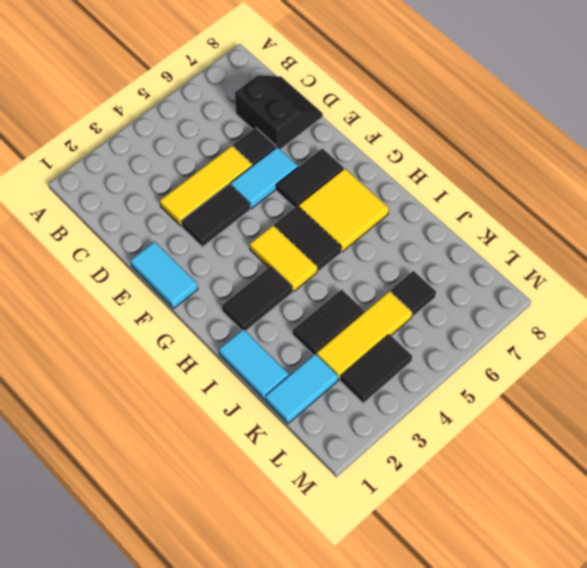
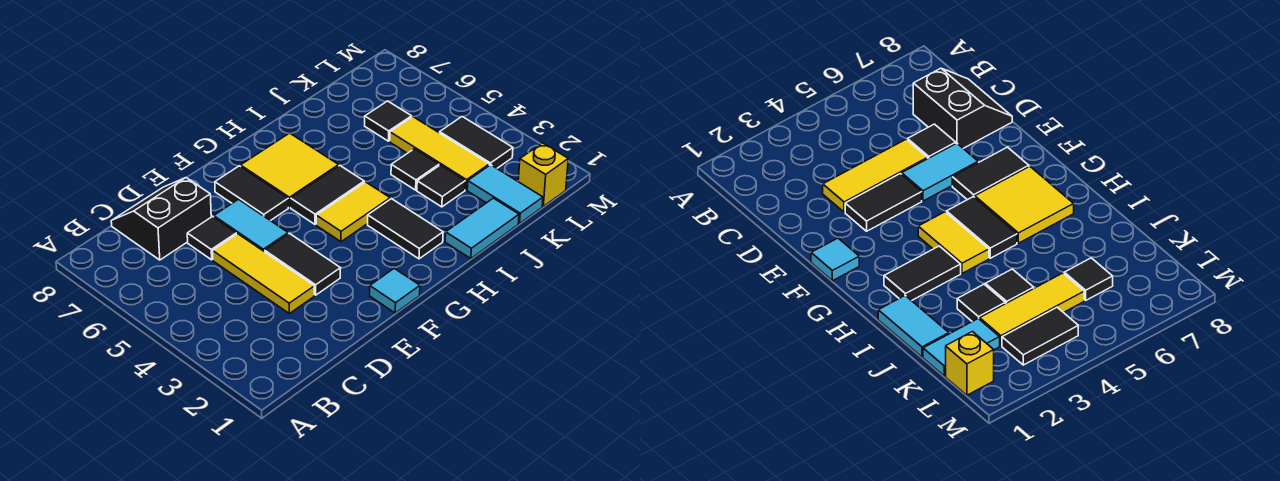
cyan 1x2 tile [130,242,198,308] -> cyan 1x1 tile [370,268,420,313]
none -> yellow 1x1 brick [518,143,568,206]

